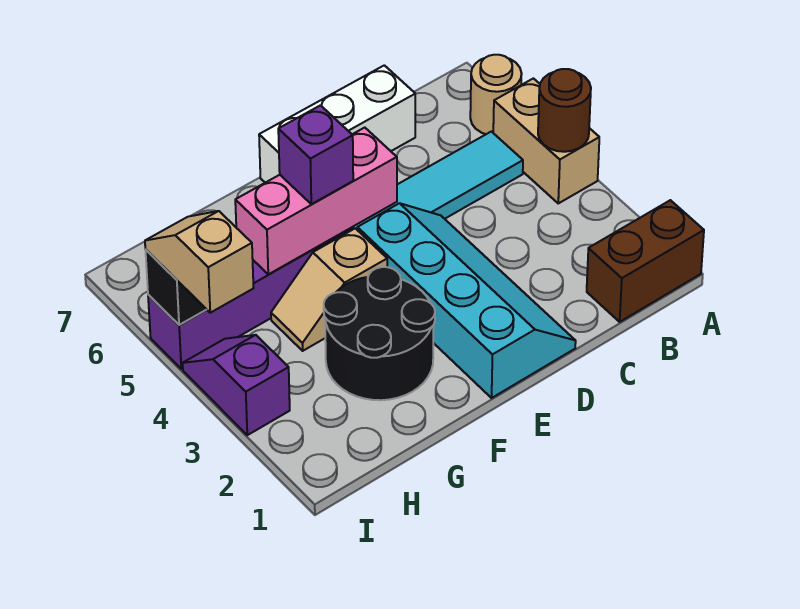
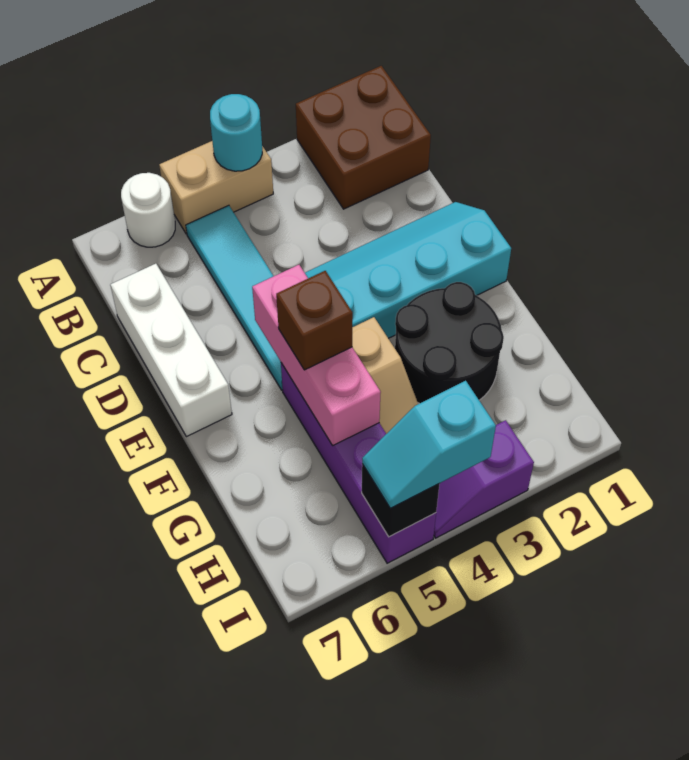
brown 1x2 brick [587,200,704,322] -> brown 2x2 brick [296,66,431,209]
brown 1x1 round brick [538,69,591,152] -> cyan 1x1 round brick [210,94,262,171]
tan 1x1 round brick [470,55,522,134] -> white 1x1 round brick [121,173,175,247]
purple 1x1 brick [278,105,353,204] -> brown 1x1 brick [276,271,353,370]
tan 1x2 slope [145,211,253,313] -> cyan 1x2 slope [362,381,496,508]

